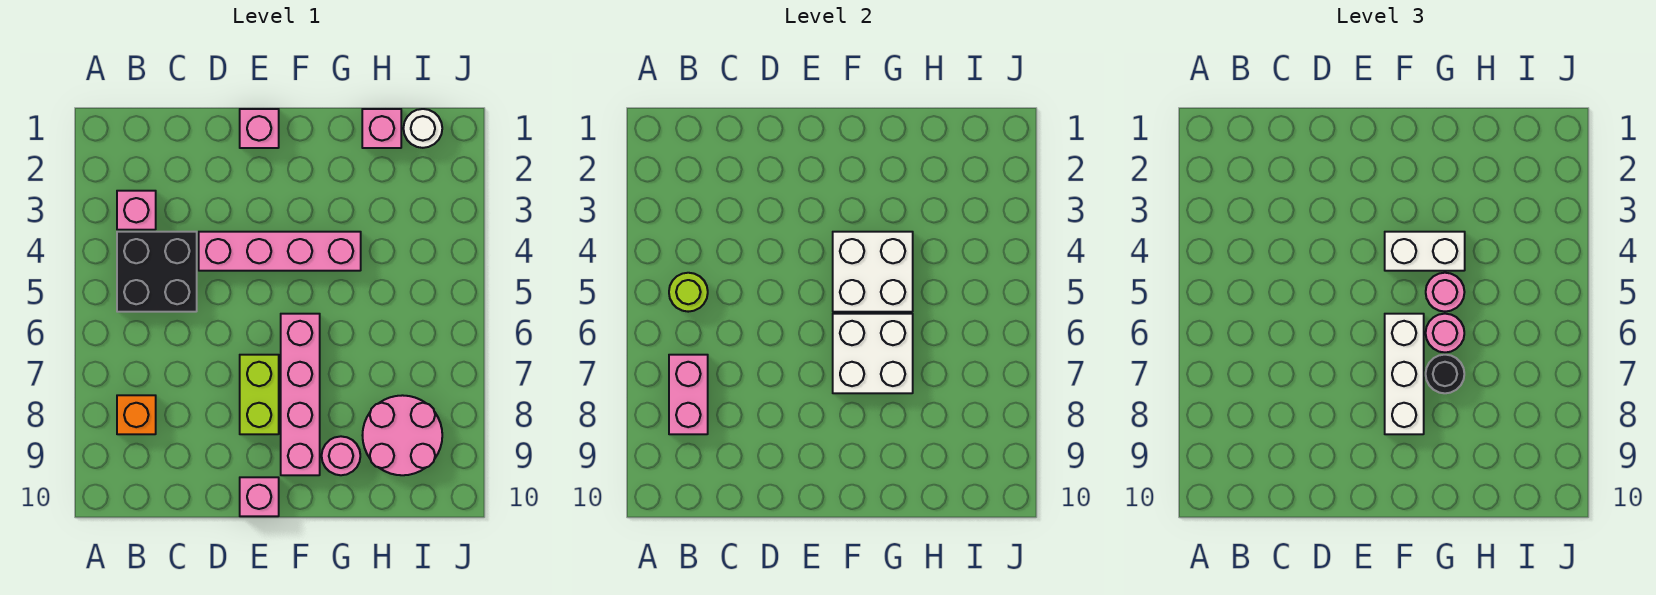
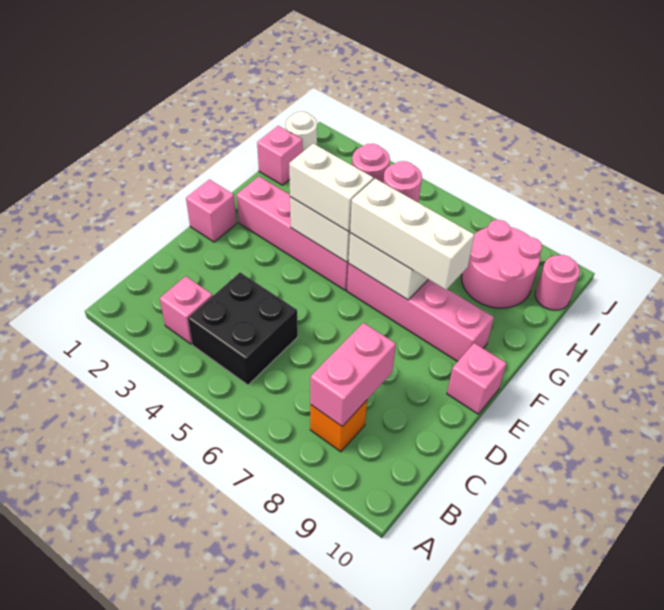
lime 1x1 round brick [669,273,708,312] -> none
pink 1x2 brick [669,355,708,434] -> pink 1x2 brick turned to [310,323,396,426]
pink 1x4 brick [199,232,361,271] -> pink 1x4 brick turned to [236,177,349,291]
lime 1x2 brick [240,355,279,434] -> none
white 1x2 brick [1385,232,1465,271] -> white 1x2 brick turned to [289,144,374,232]
black 1x1 round brick [1426,355,1464,393] -> none
pink 1x1 round brick [322,436,360,475] -> pink 1x1 round brick moved to [535,255,580,310]

